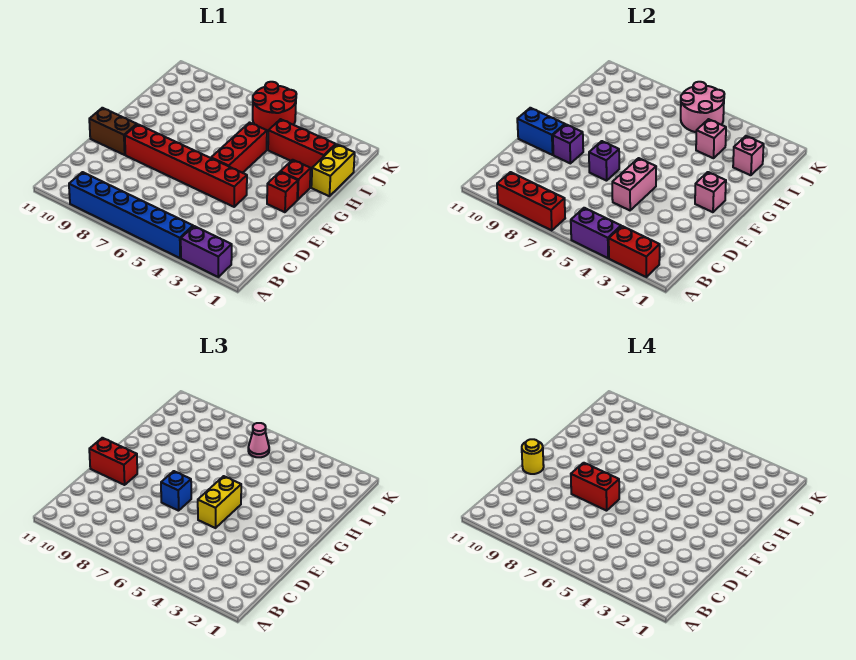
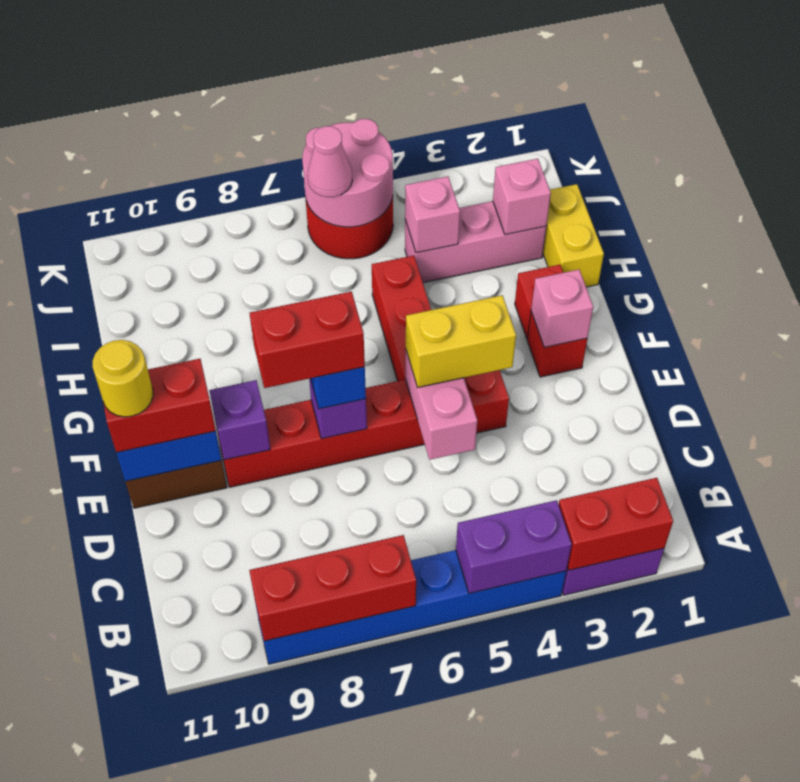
yellow 1x2 brick [198,476,241,528] -> yellow 1x2 brick turned to [406,295,516,387]
red 1x3 brick [268,119,336,170] -> pink 1x3 brick [405,201,546,283]

